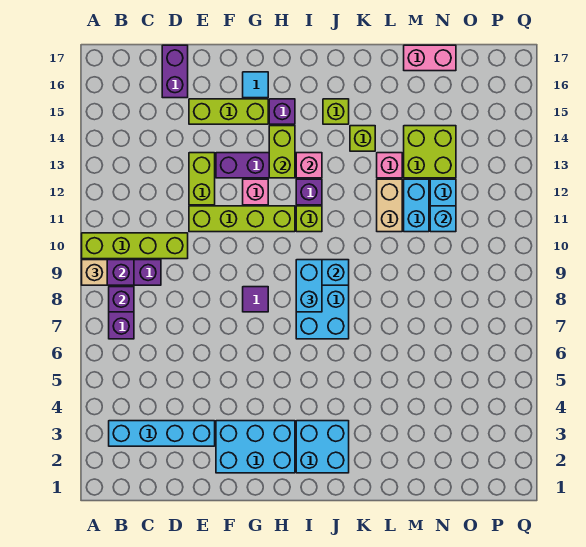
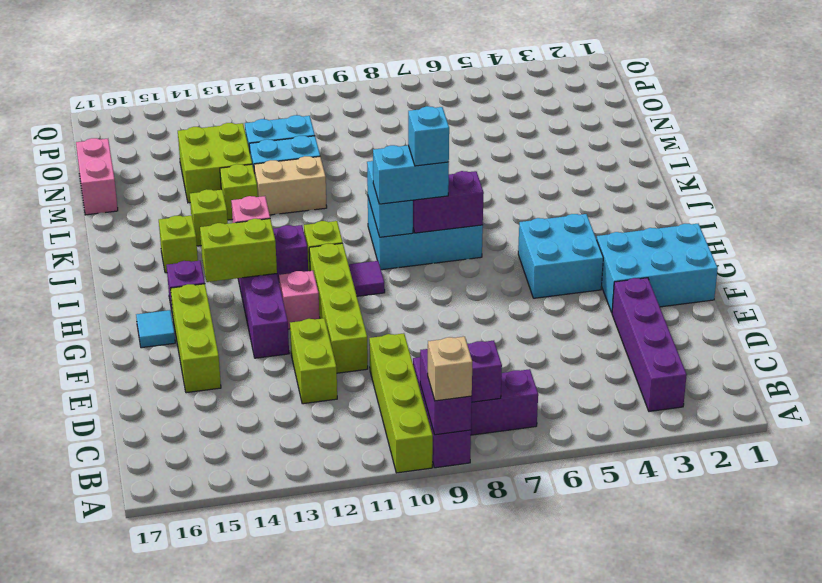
cyan 1x4 brick [109,421,215,446] -> purple 1x4 brick [612,278,687,411]
purple 1x2 brick [162,45,188,98] -> purple 1x2 brick moved to [413,171,484,233]
lime 1x2 brick [189,153,215,205] -> lime 1x2 brick turned to [290,318,337,404]
cyan 2x3 brick [216,421,295,473] -> cyan 2x3 brick turned to [597,224,718,312]
purple 1x1 tile [243,287,268,312] -> purple 1x1 tile moved to [349,261,385,296]
cyan 2x2 brick [296,421,349,473] -> cyan 2x2 brick moved to [518,214,603,298]
pink 1x1 brick [377,153,402,178] -> lime 1x1 brick [220,164,258,220]
cyan 1x1 brick [430,206,456,232] -> cyan 1x1 brick moved to [408,106,449,166]

